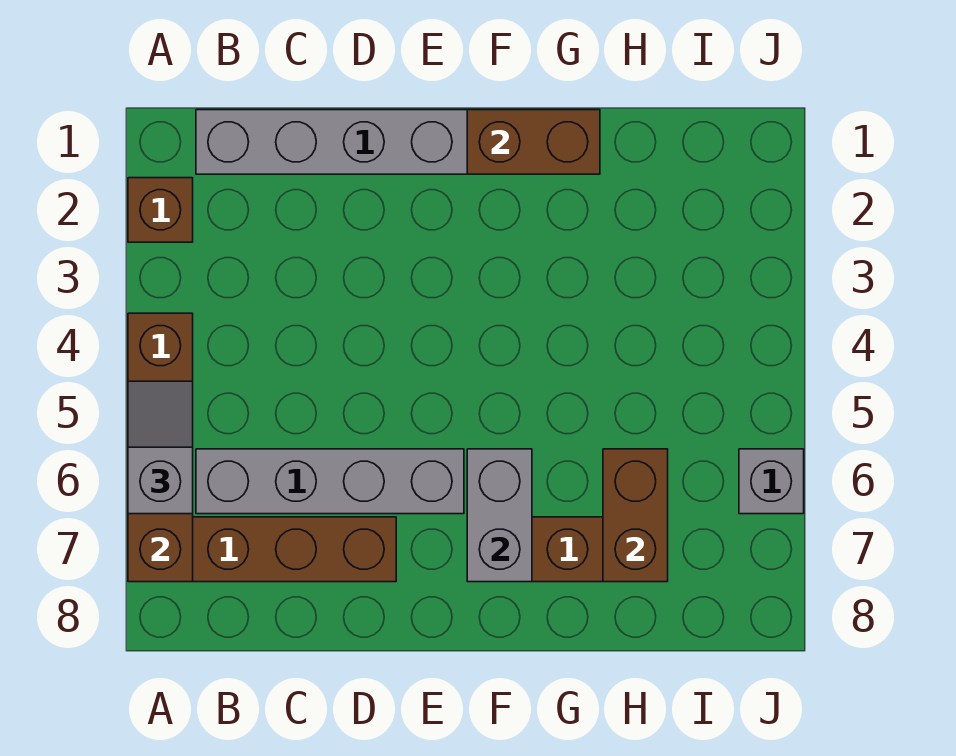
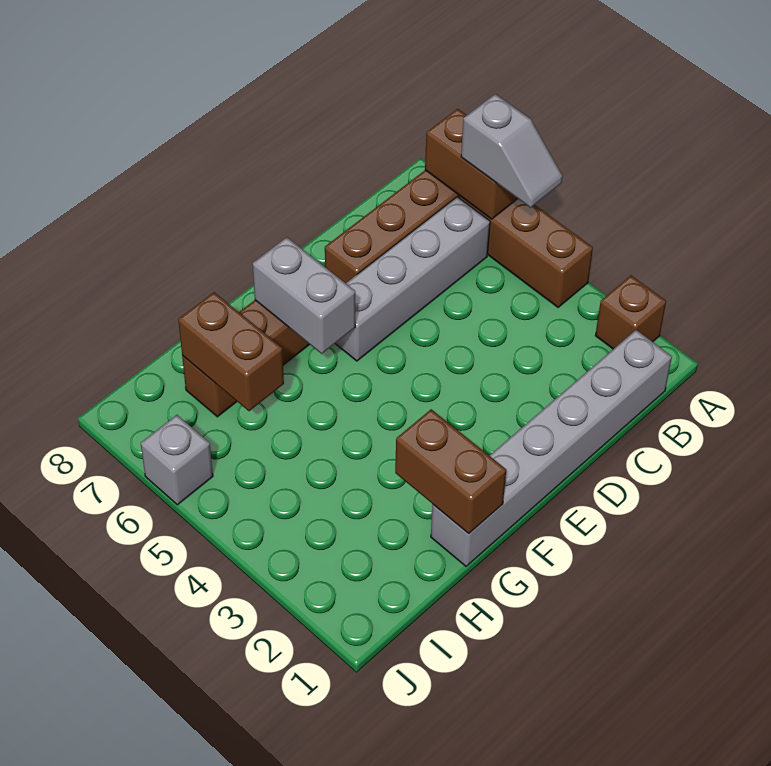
brown 1x2 brick [467,110,600,174] -> brown 1x2 brick turned to [395,409,506,534]

